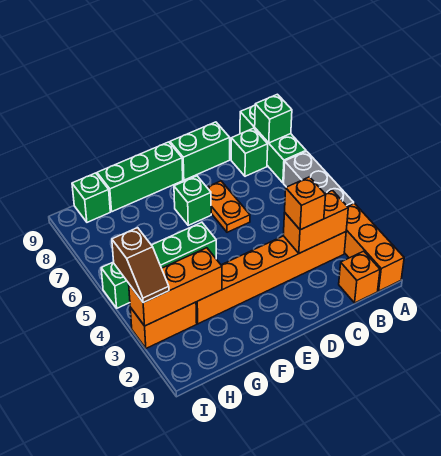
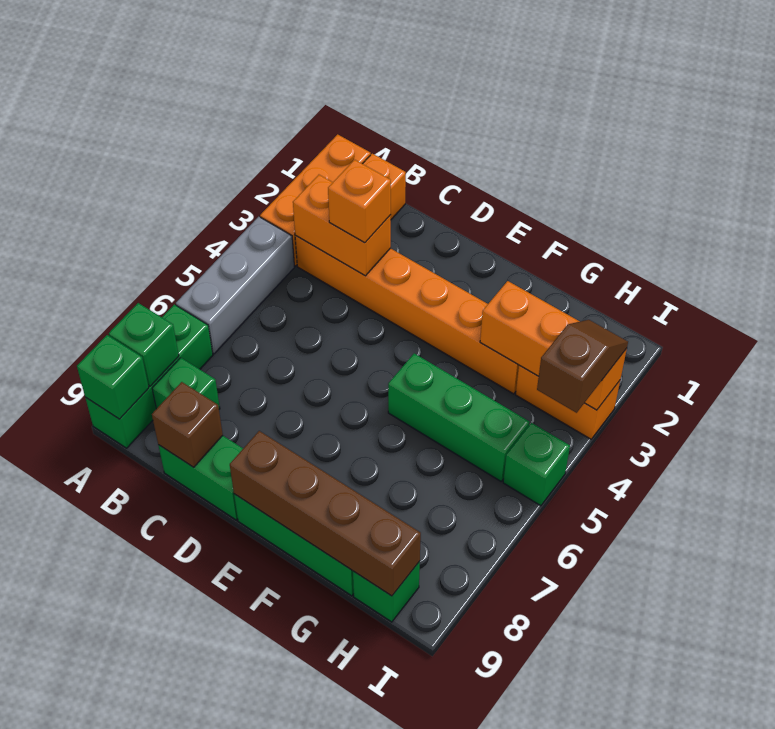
none -> brown 1x1 brick [152,382,223,467]
orange 1x2 plate [207,181,250,232] -> none
green 1x1 brick [174,176,211,225] -> green 1x1 brick moved to [77,335,149,419]
none -> brown 1x4 brick [230,431,421,596]

